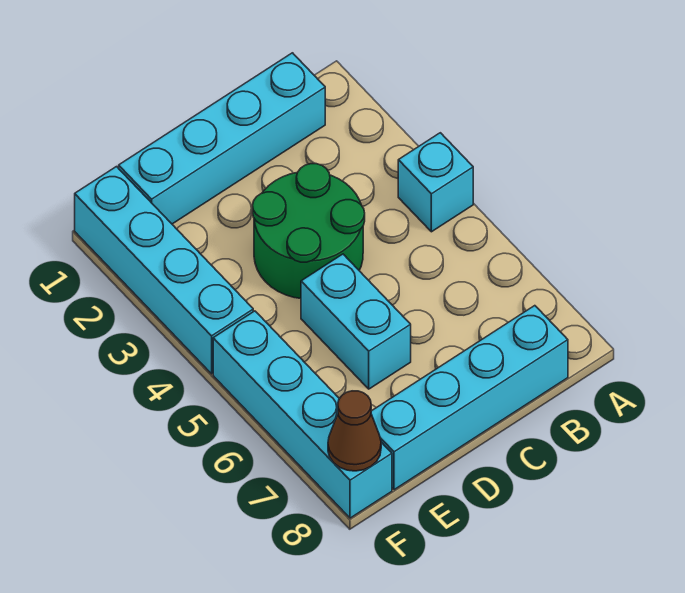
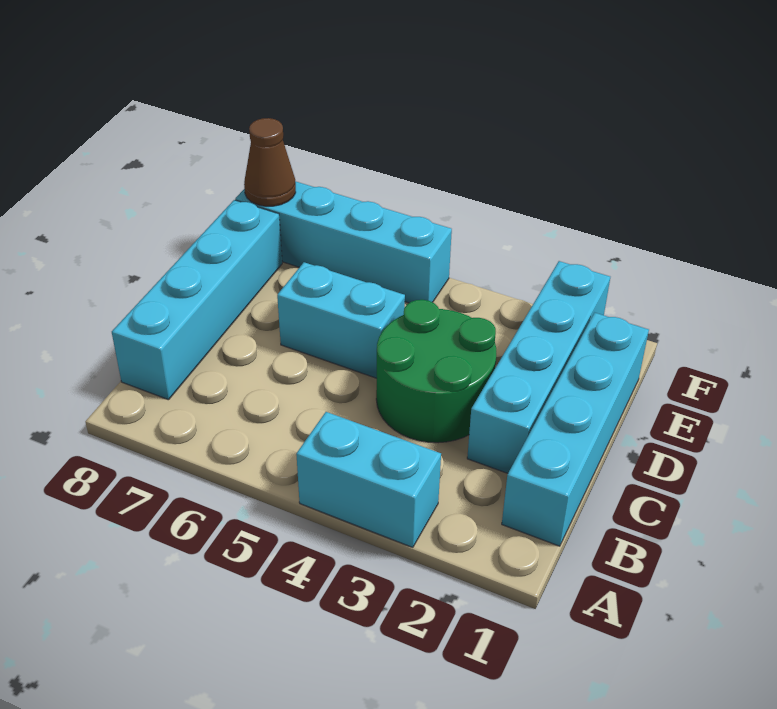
cyan 1x1 brick [398,133,473,232] -> cyan 1x2 brick [296,412,441,547]
cyan 1x4 brick [75,167,253,374] -> cyan 1x4 brick turned to [467,261,610,473]

